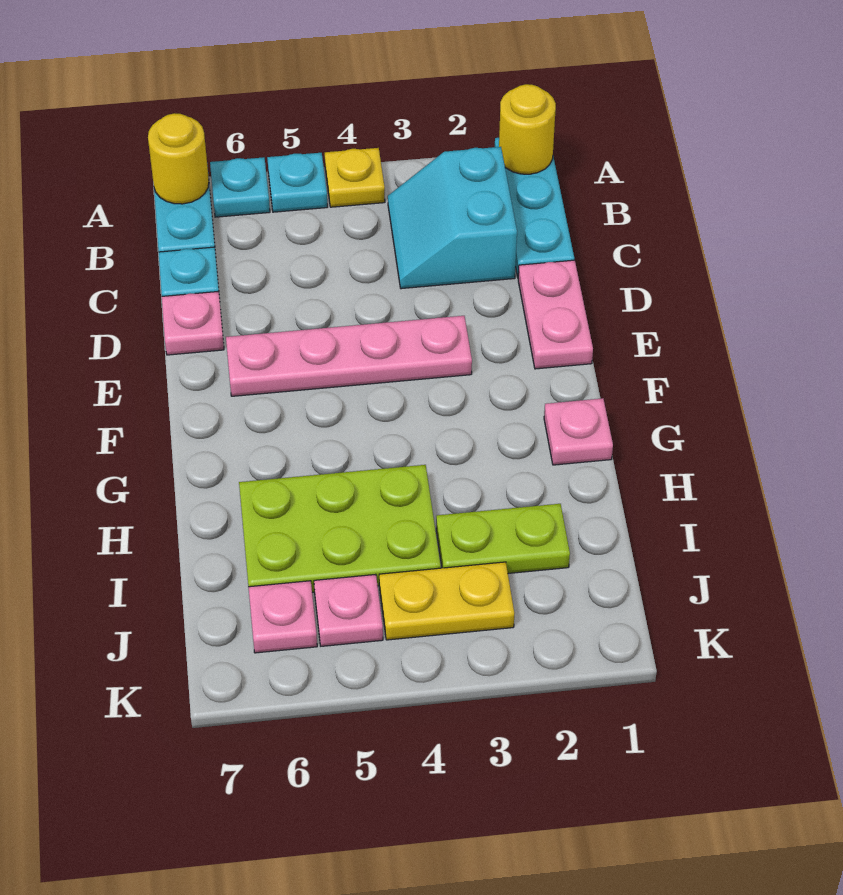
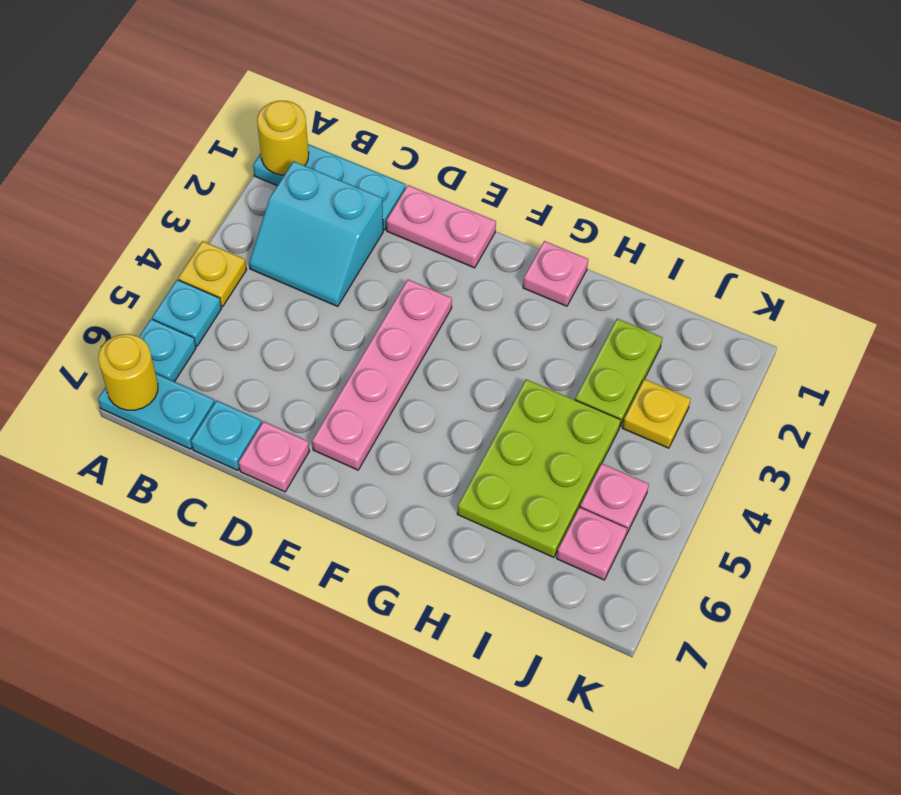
yellow 1x2 plate [379,562,514,640] -> yellow 1x1 plate [623,379,691,448]

